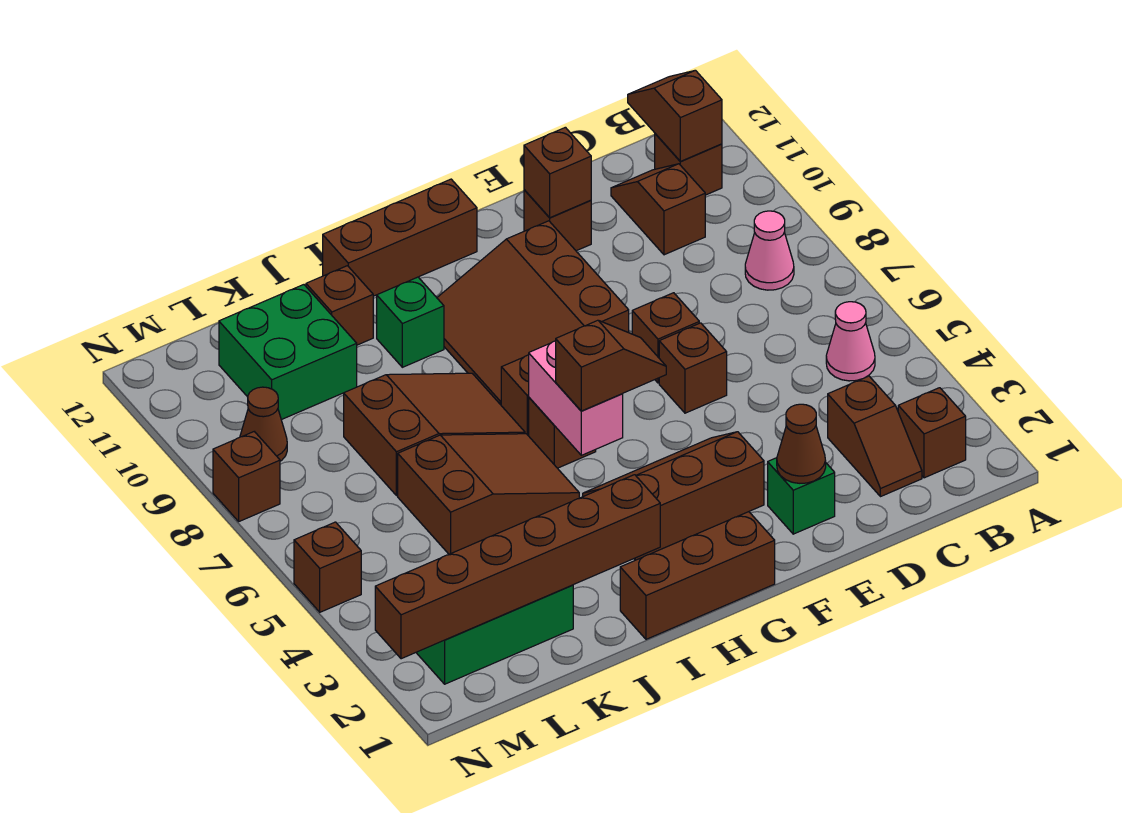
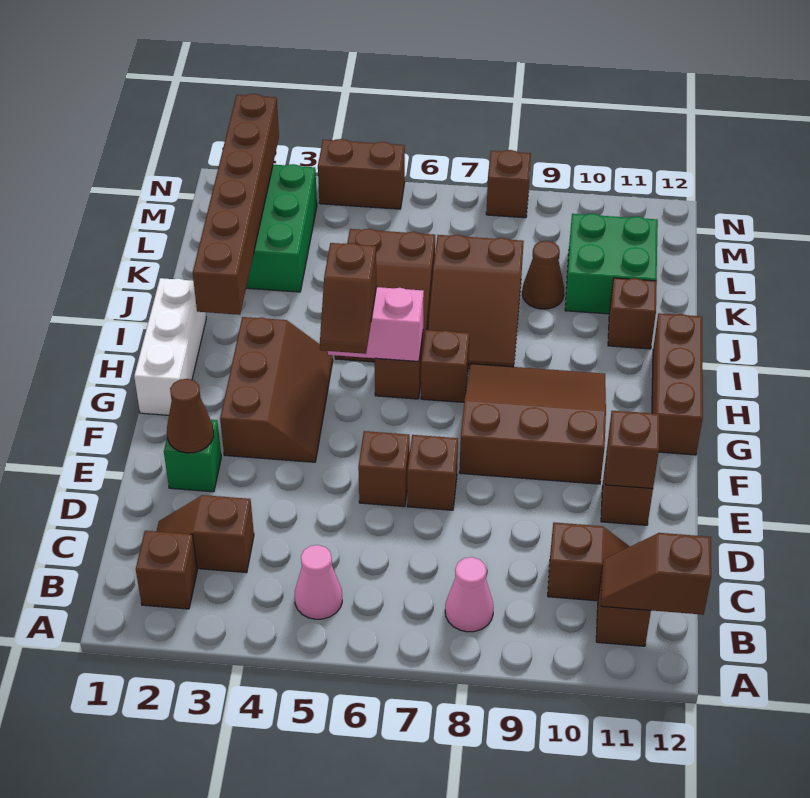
brown 1x2 slope [628,70,722,161] -> brown 1x2 slope turned to [601,533,711,615]
brown 1x3 brick [620,512,775,639] -> white 1x3 brick [134,278,206,415]
green 1x1 brick [377,277,444,367] -> none
brown 1x1 cone [240,387,287,461] -> brown 1x1 cone moved to [522,241,564,309]
brown 1x1 brick [294,522,361,612] -> brown 1x2 brick [318,139,405,209]

